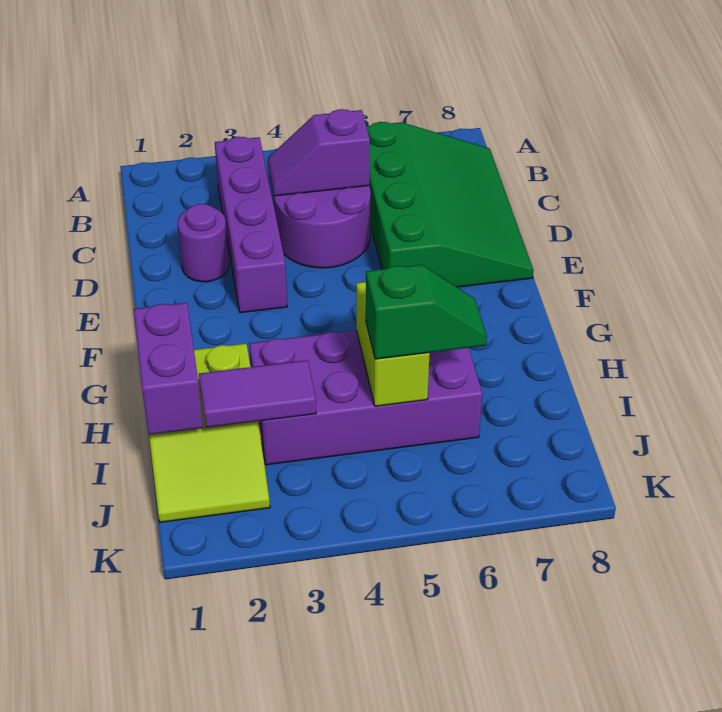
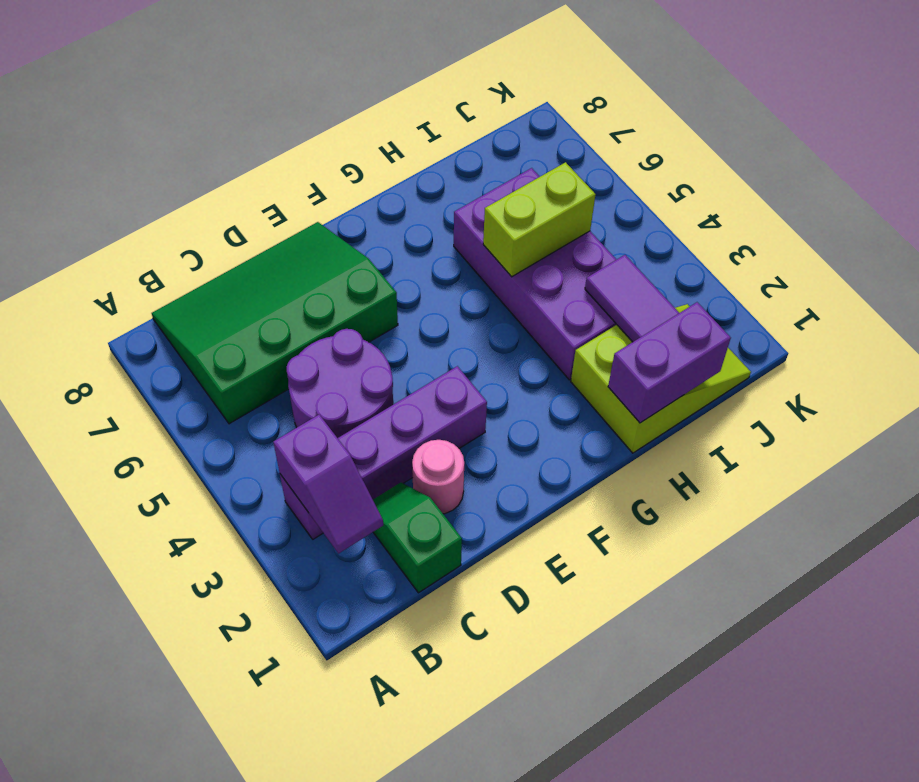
purple 1x2 slope [268,109,370,196] -> purple 1x2 slope moved to [273,415,383,554]
purple 1x1 round brick [177,204,229,282] -> pink 1x1 round brick [412,440,464,514]
green 1x2 slope [366,265,487,359] -> green 1x2 slope moved to [373,482,462,593]

